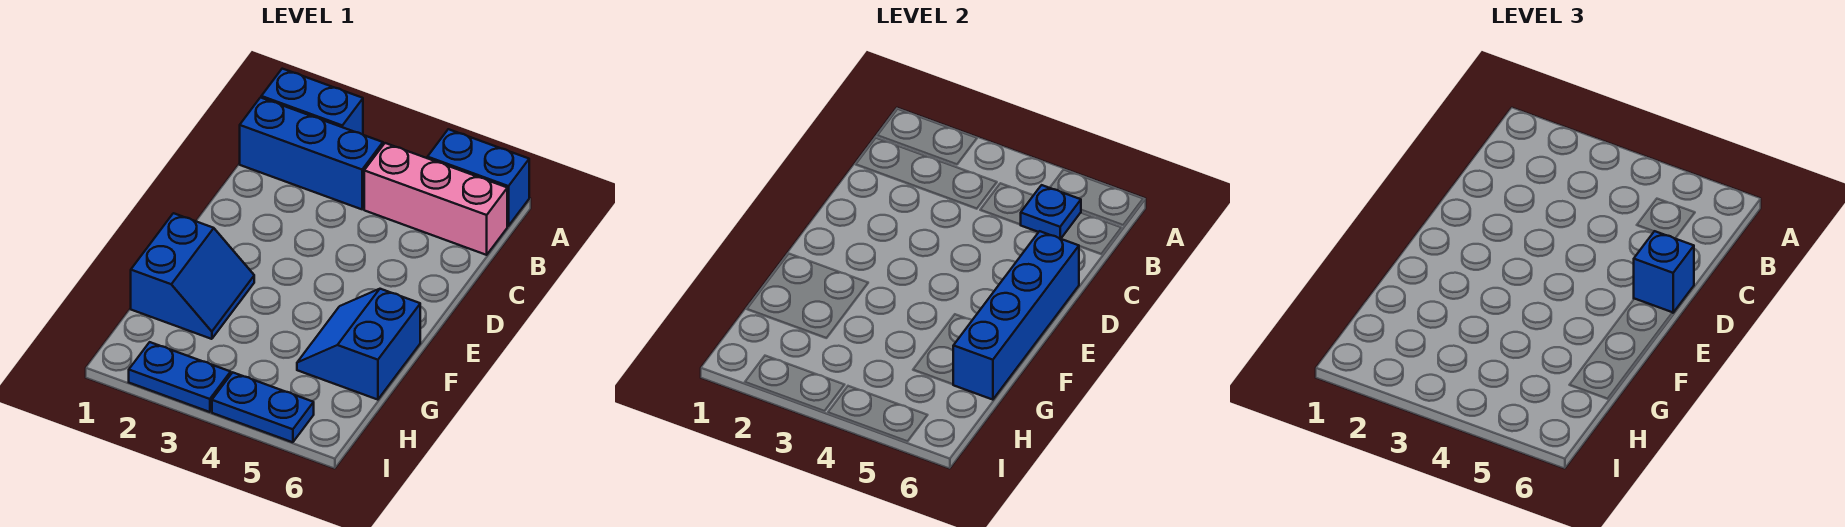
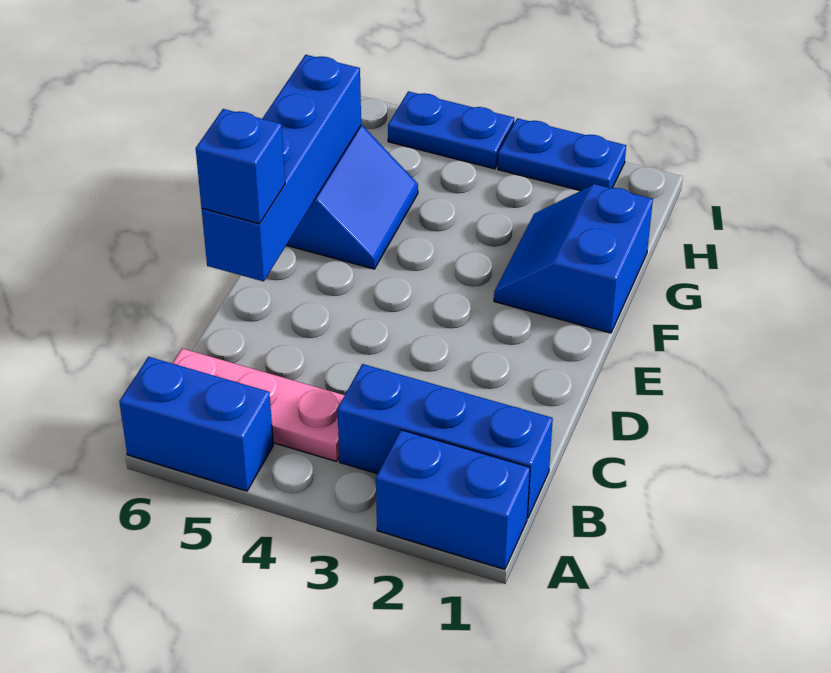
pink 1x3 brick [364,143,507,255] -> pink 1x3 plate [172,349,345,461]
blue 1x1 plate [1021,185,1081,239] -> none

